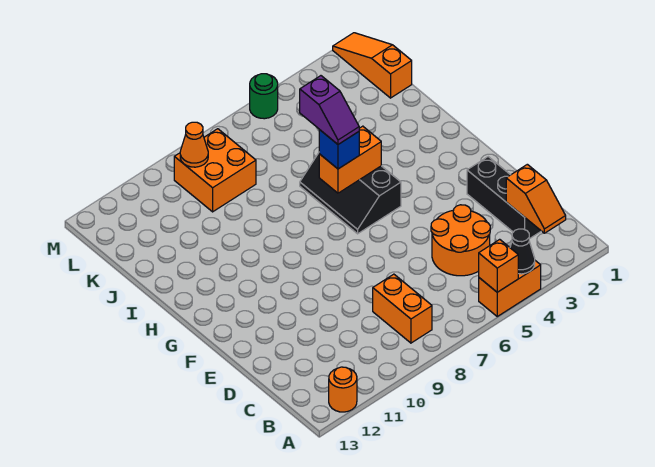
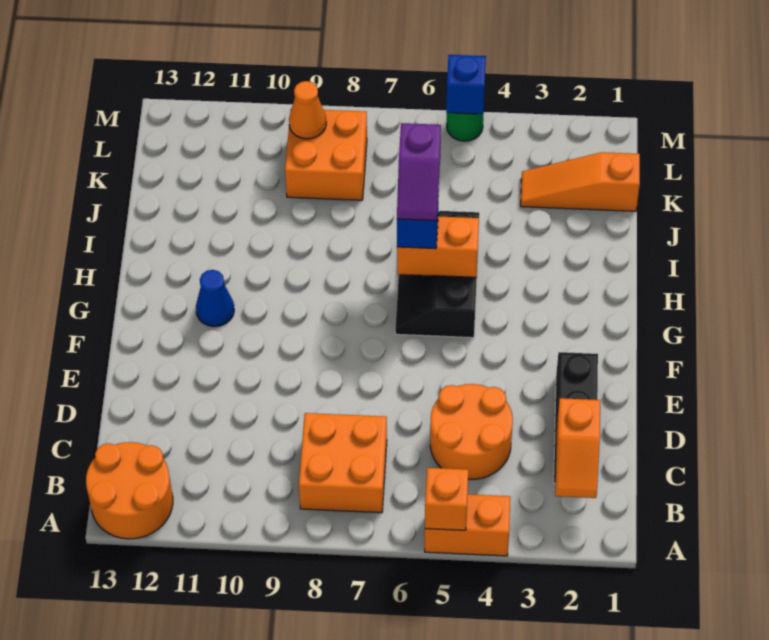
black 1x1 cone [510,229,535,274] -> none
orange 1x1 round brick [329,367,357,412] -> orange 2x2 round brick [86,442,173,539]
orange 1x2 brick [373,274,432,343] -> orange 2x2 brick [299,413,387,513]
none -> blue 1x1 cone [196,270,234,327]
orange 1x3 slope [333,33,412,98] -> orange 1x3 slope turned to [521,152,640,211]
none -> blue 1x1 brick [446,55,486,114]

